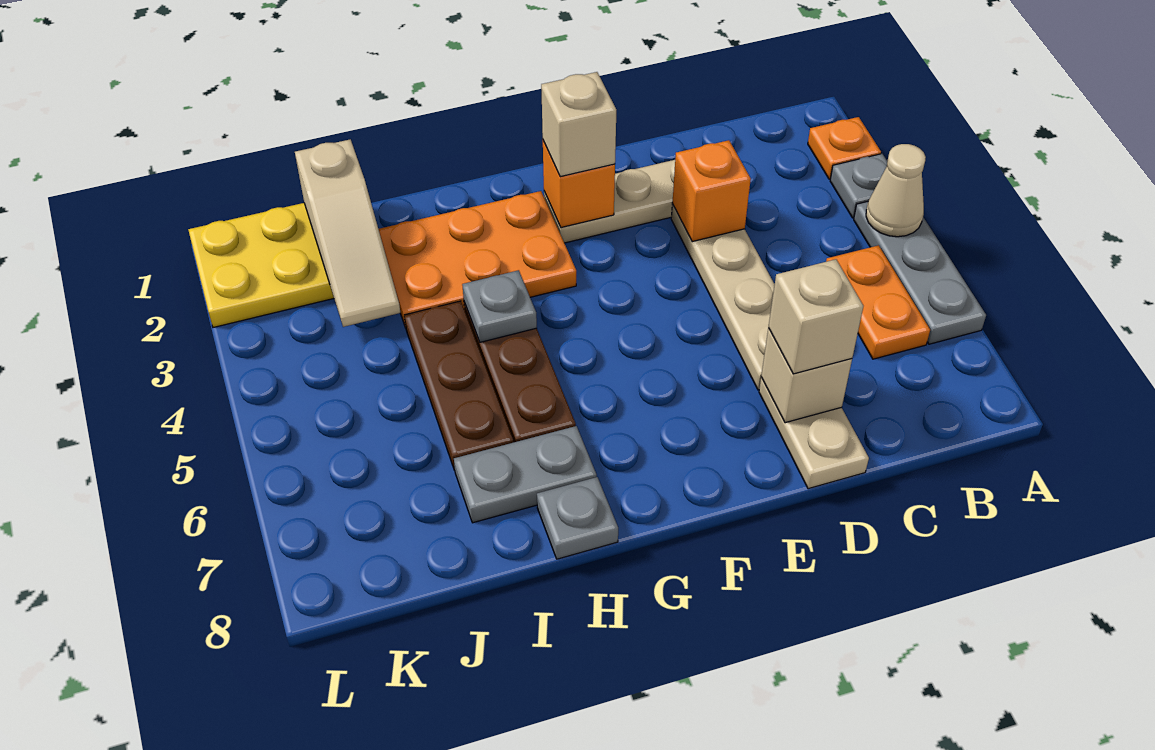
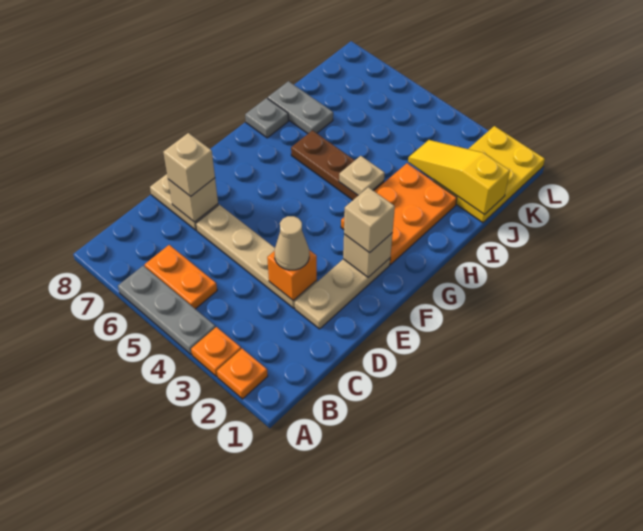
grey 1x1 plate [830,154,887,218] -> orange 1x1 plate [191,327,241,376]
tan 1x1 cone [866,144,926,237] -> tan 1x1 cone moved to [275,216,309,270]
orange 1x1 brick [543,141,615,228] -> tan 1x1 brick [343,233,392,277]
grey 1x1 plate [462,270,537,342] -> tan 1x1 plate [339,156,385,195]
grey 1x2 plate [454,426,597,523] -> grey 1x2 plate turned to [268,81,333,133]
brown 1x3 plate [404,301,513,470] -> none
tan 1x3 slope [295,139,400,327] -> yellow 1x3 slope [408,140,510,215]

